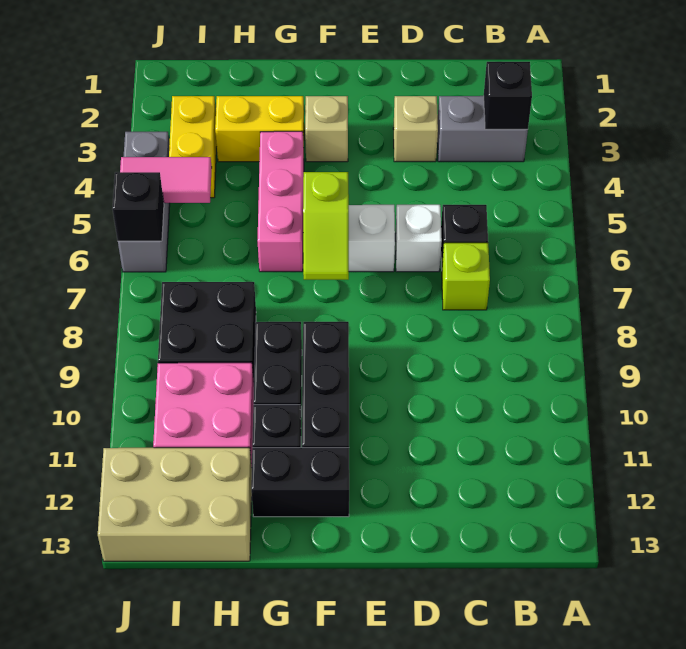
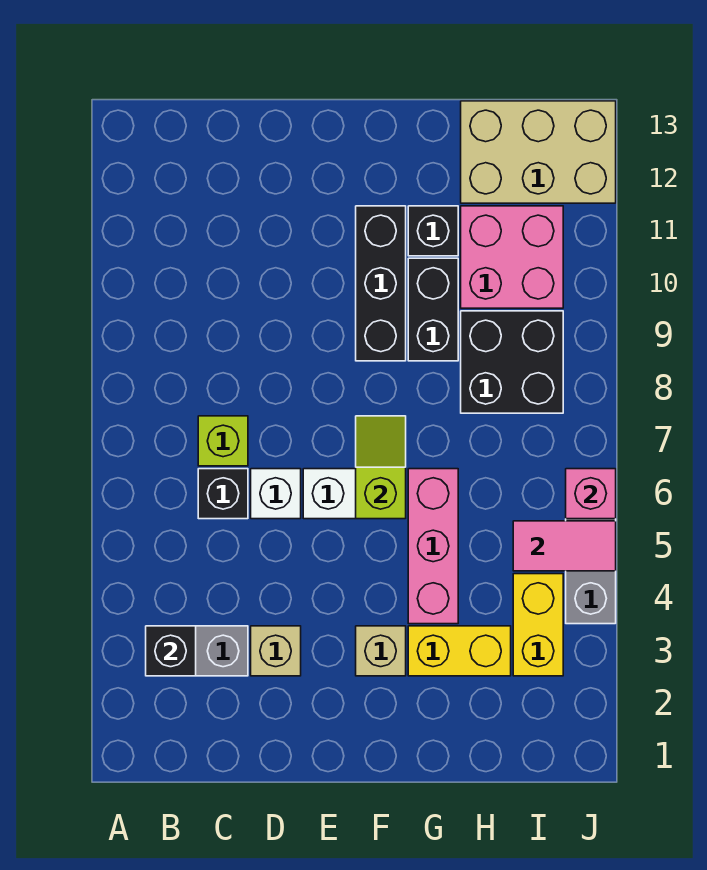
black 1x2 brick [251,448,349,517] -> none
black 1x1 brick [112,172,164,241] -> pink 1x1 brick [566,469,616,519]

